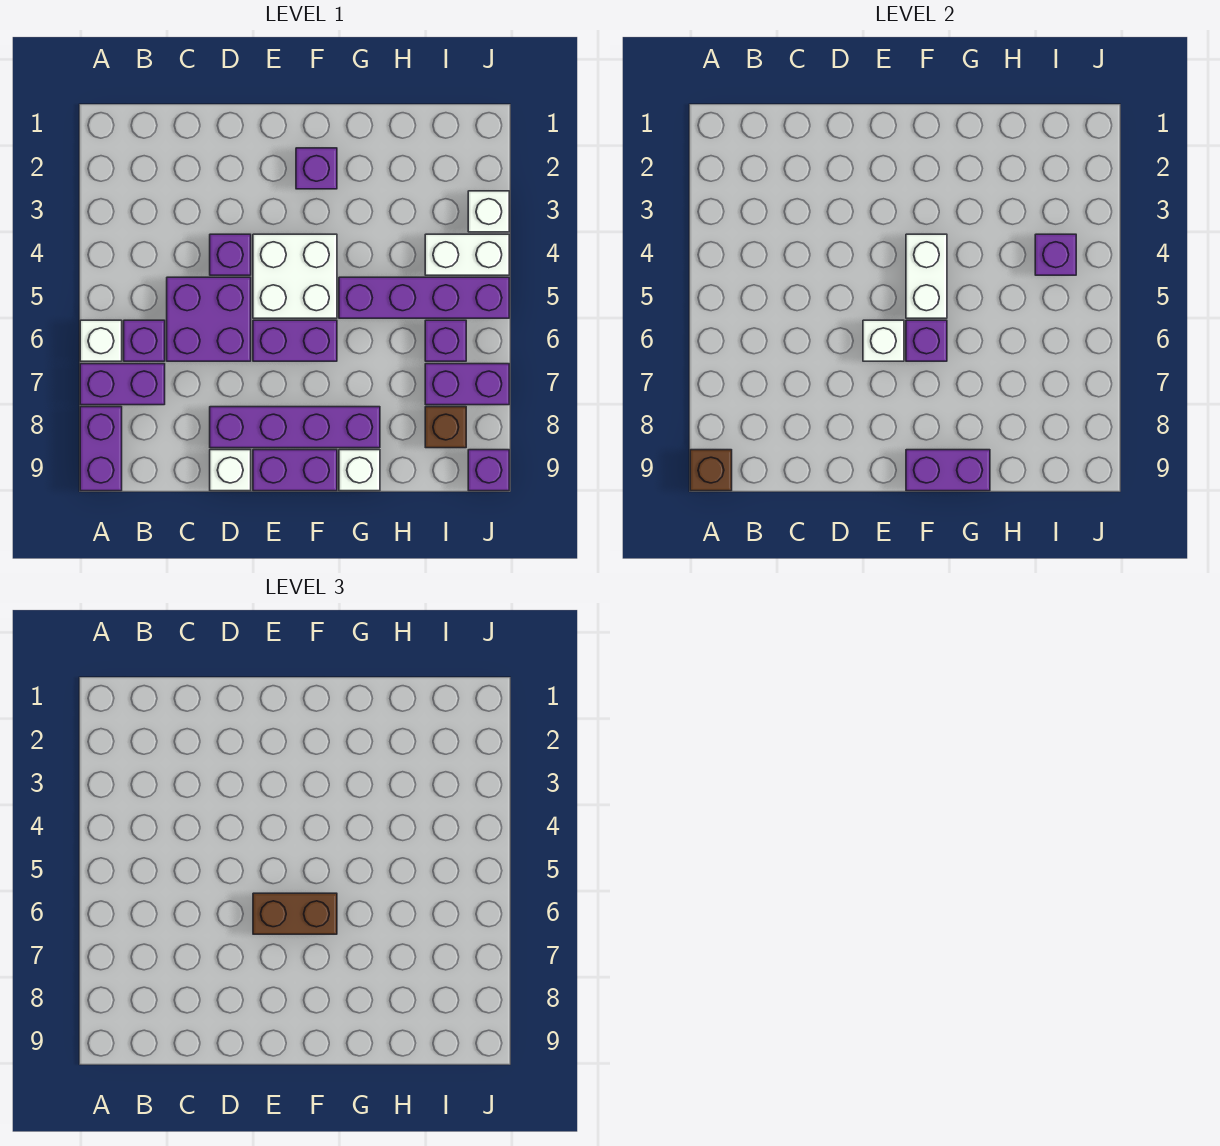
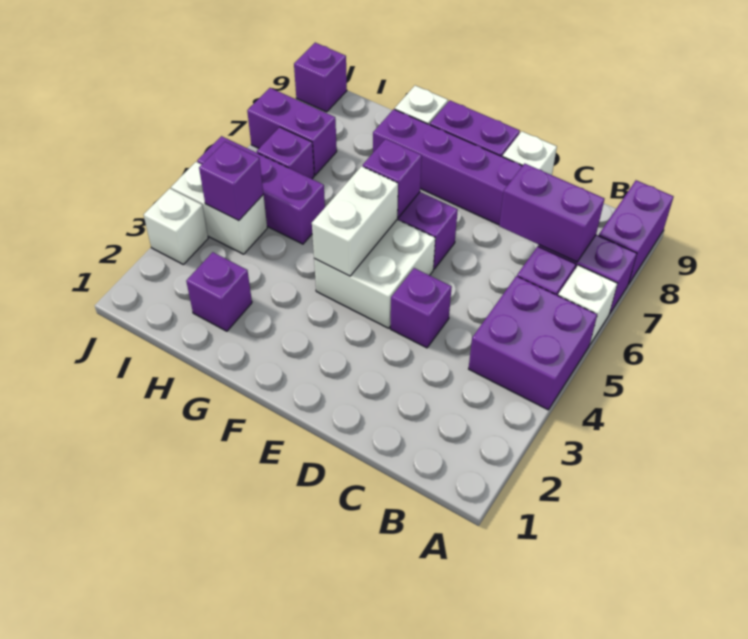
brown 1x1 brick [690,450,732,491] -> none
purple 2x2 brick [167,277,251,361] -> purple 2x2 brick moved to [469,276,597,410]
white 1x1 brick [863,320,904,361] -> none
brown 1x2 brick [253,893,337,934] -> none
purple 1x1 brick [296,148,337,189] -> purple 1x1 brick moved to [186,252,252,331]
purple 1x2 brick [906,450,990,491] -> purple 1x2 brick moved to [499,163,604,262]
purple 1x4 brick [339,277,509,318] -> purple 1x3 brick [197,136,325,244]
brown 1x1 brick [425,407,466,448] -> none

